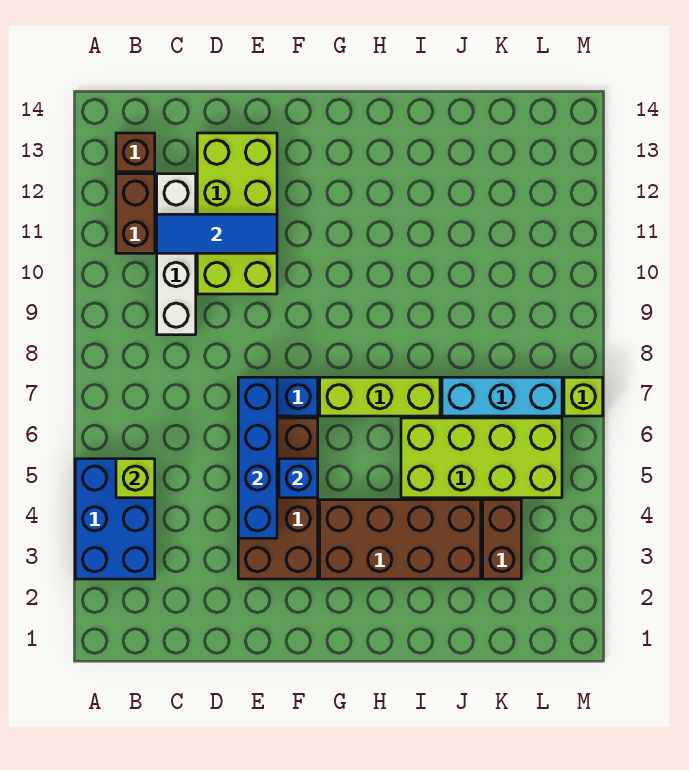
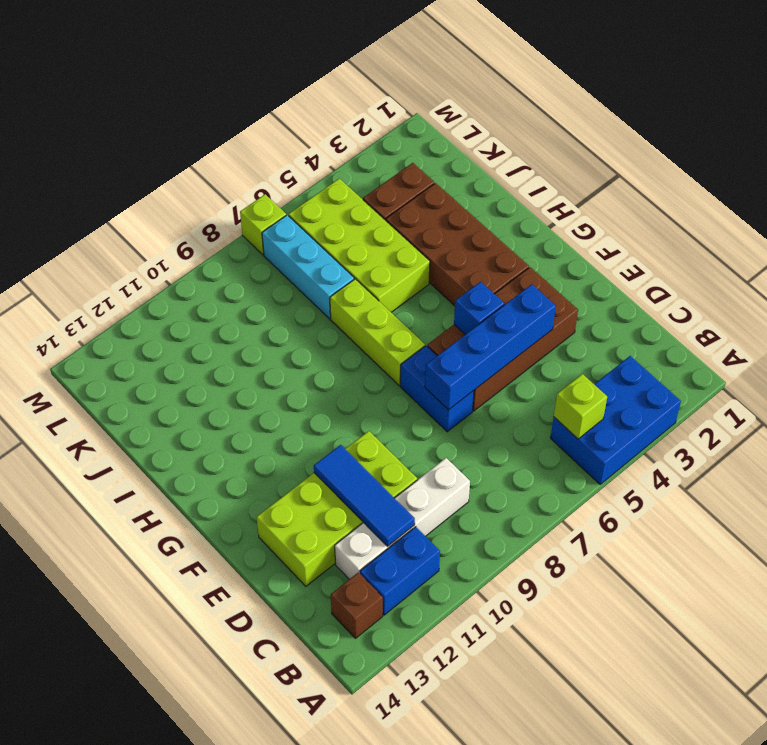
brown 1x2 brick [116,174,155,253] -> blue 1x2 brick [360,527,440,615]

